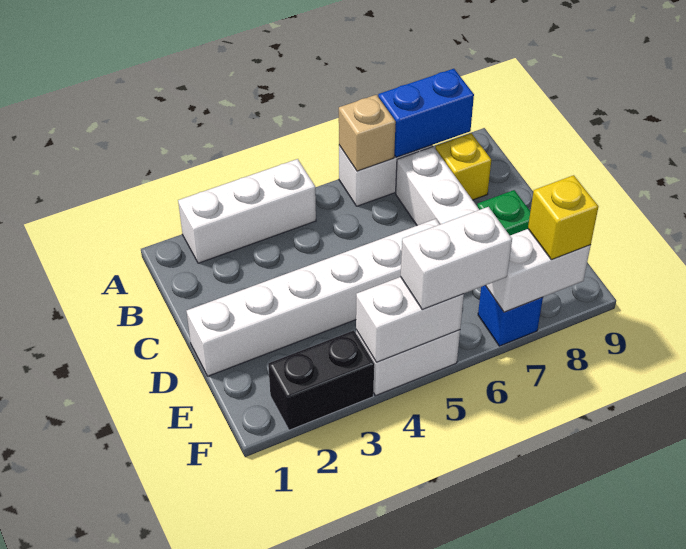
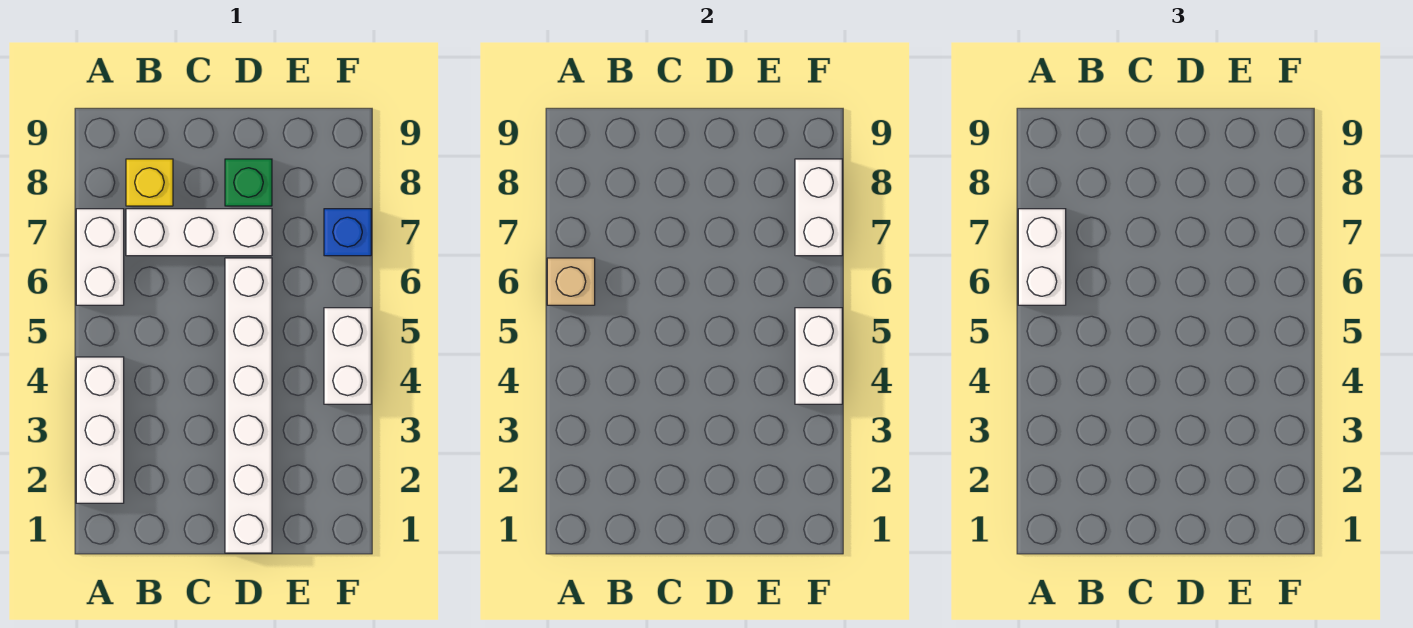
blue 1x2 brick [378,69,474,158] -> none
black 1x2 brick [268,330,374,430] -> none
white 1x2 brick [400,207,512,310] -> white 1x2 brick moved to [1018,209,1066,305]
yellow 1x1 brick [528,175,598,260] -> none

